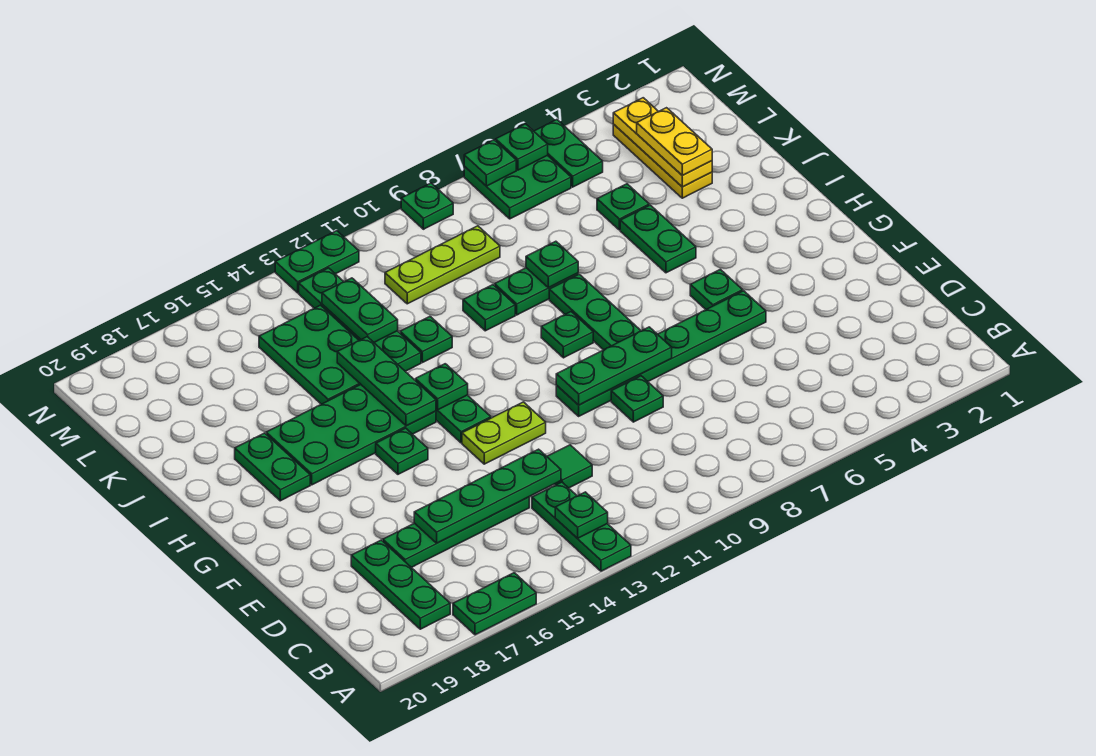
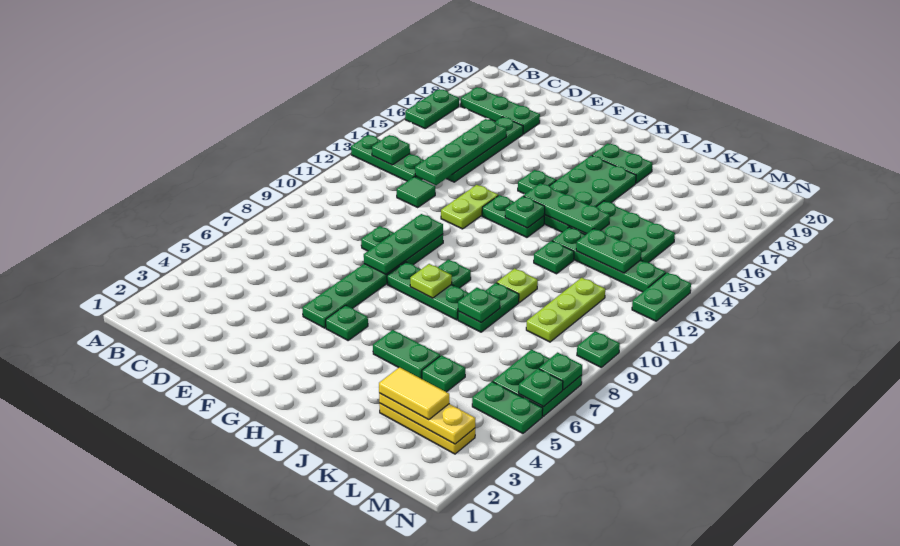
none -> lime 1x1 plate [410,264,452,298]
green 1x1 plate [463,285,515,331] -> lime 1x1 plate [497,268,538,302]
yellow 1x2 plate [637,108,712,175] -> yellow 1x2 tile [379,367,449,420]

